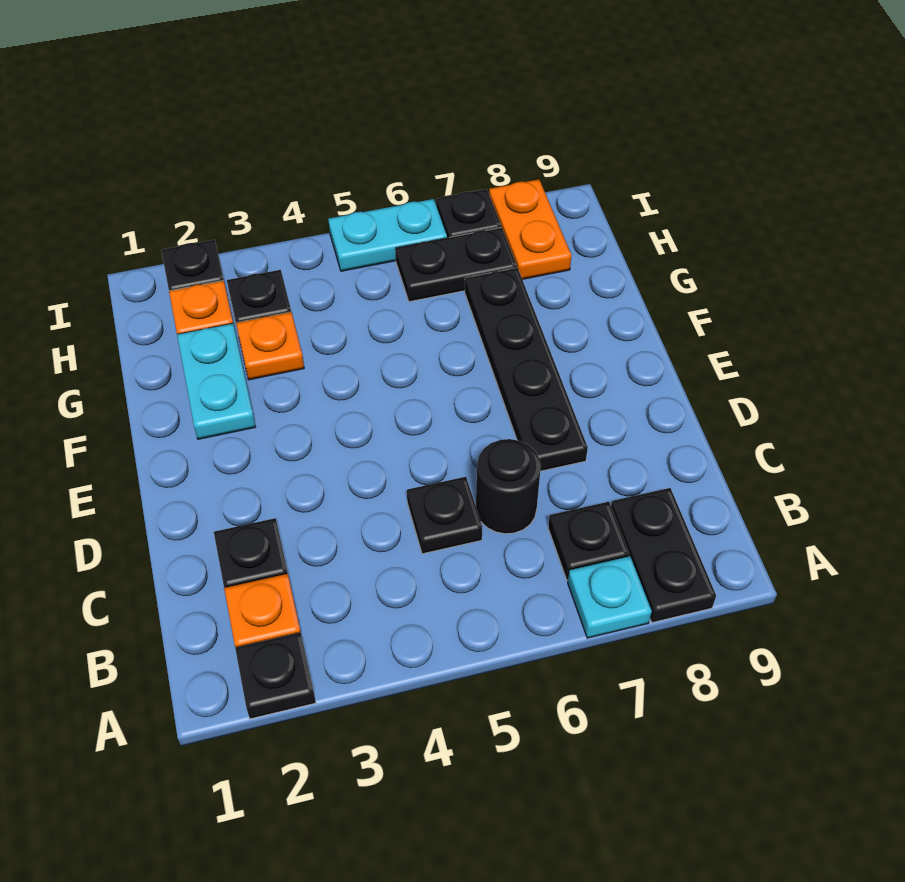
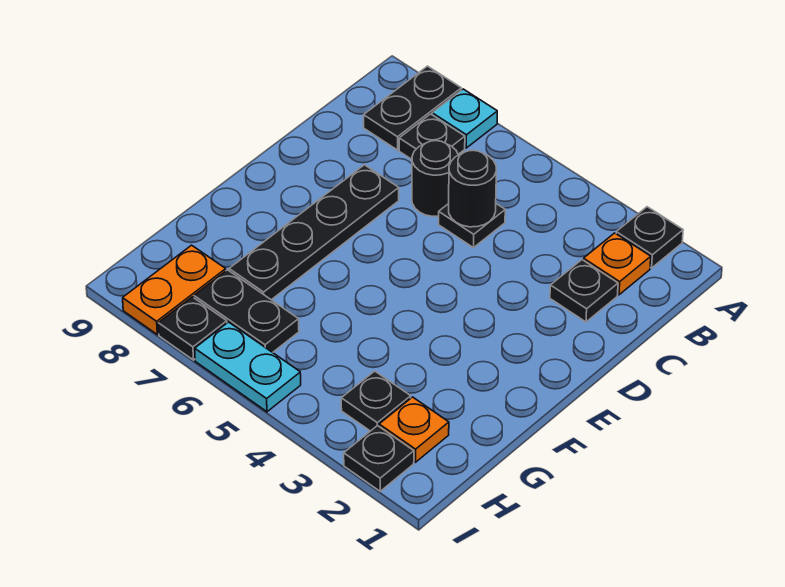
none -> black 1x1 round brick [449,150,496,227]
cyan 1x2 plate [177,323,256,439] -> none
orange 1x1 plate [236,312,304,380] -> none

